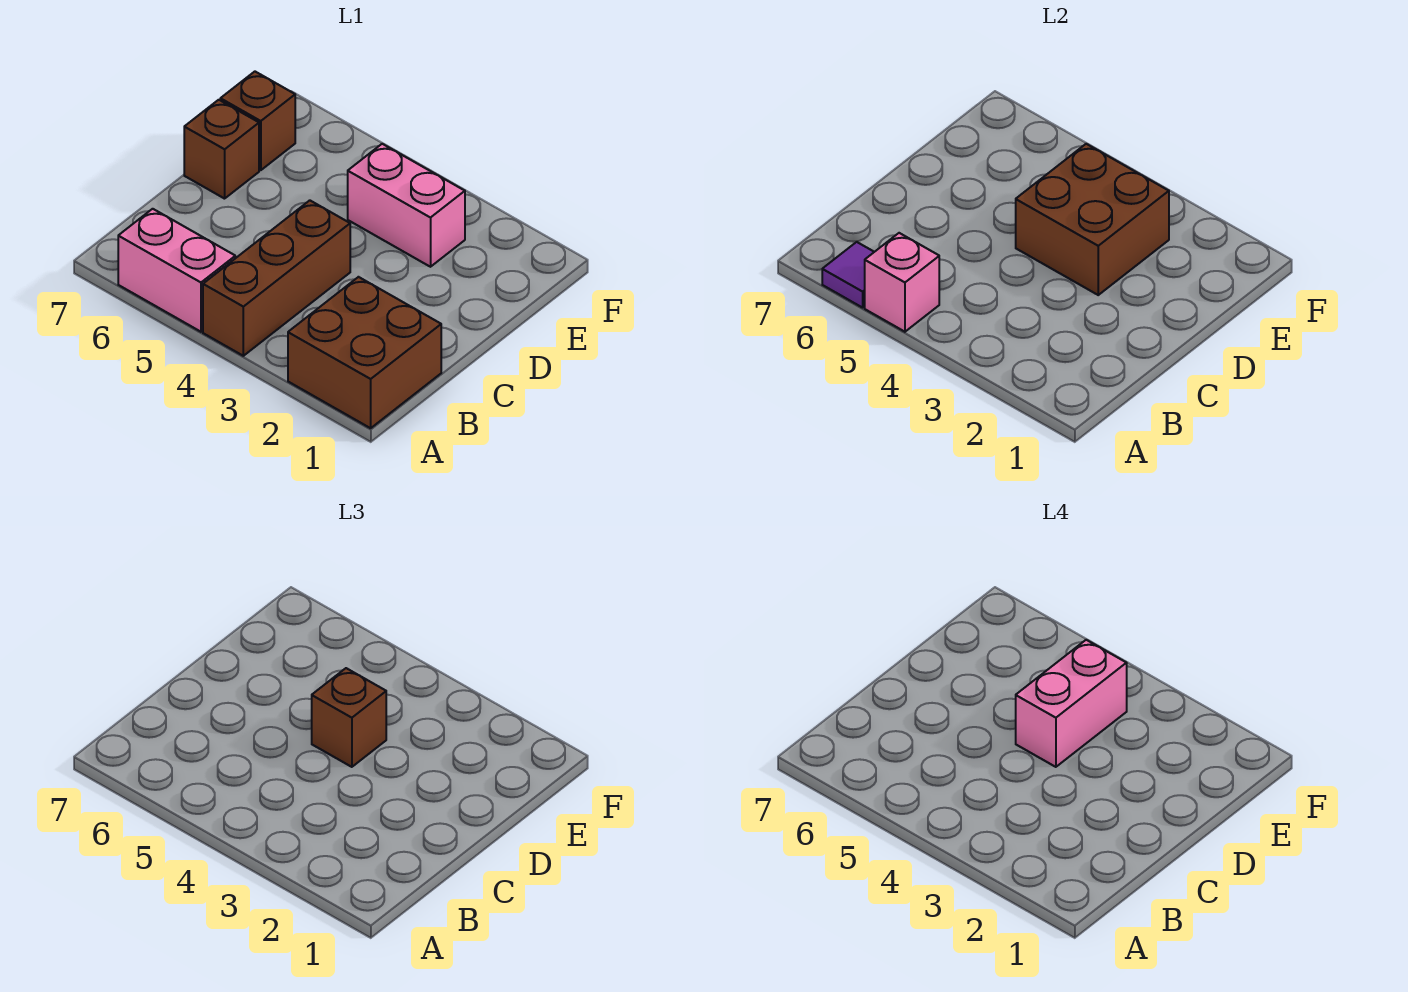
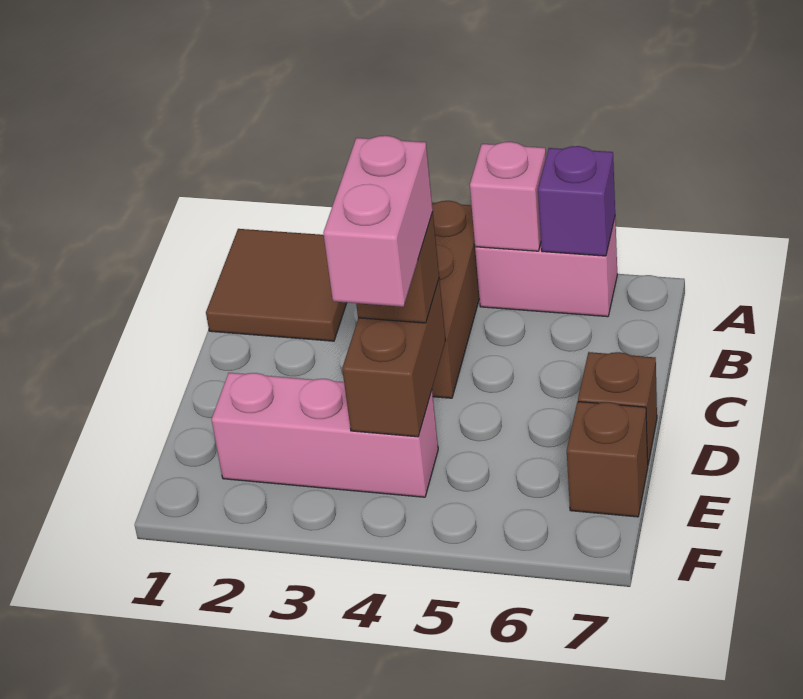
brown 2x2 brick [288,277,441,428] -> brown 2x2 tile [206,229,347,341]
purple 1x1 tile [822,242,874,308] -> purple 1x1 brick [538,146,615,256]
brown 2x2 brick [1016,144,1169,295] -> brown 1x2 brick [342,279,446,437]
pink 1x2 brick [348,144,465,267] -> pink 1x3 brick [211,373,438,497]

